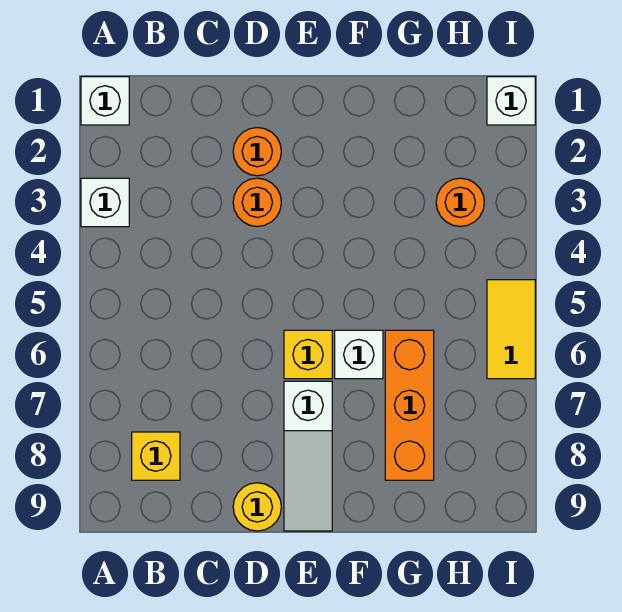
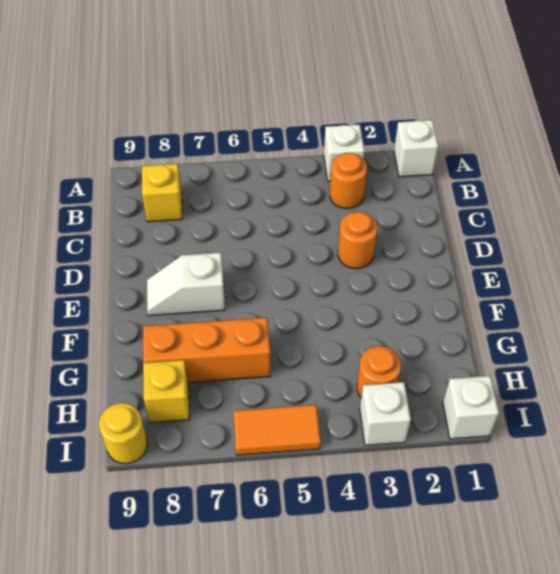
orange 1x1 round brick [233,128,281,176] -> orange 1x1 round brick moved to [330,153,367,209]
yellow 1x1 round brick [233,483,281,531] -> yellow 1x1 round brick moved to [99,403,148,464]
yellow 1x1 brick [284,330,332,379] -> yellow 1x1 brick moved to [143,360,190,423]
white 1x3 slope [284,381,332,531] -> white 1x2 slope [147,253,225,316]
white 1x1 brick [335,330,383,379] -> white 1x1 brick moved to [360,382,411,445]
yellow 1x2 tile [487,280,535,379] -> orange 1x2 tile [233,405,321,455]

